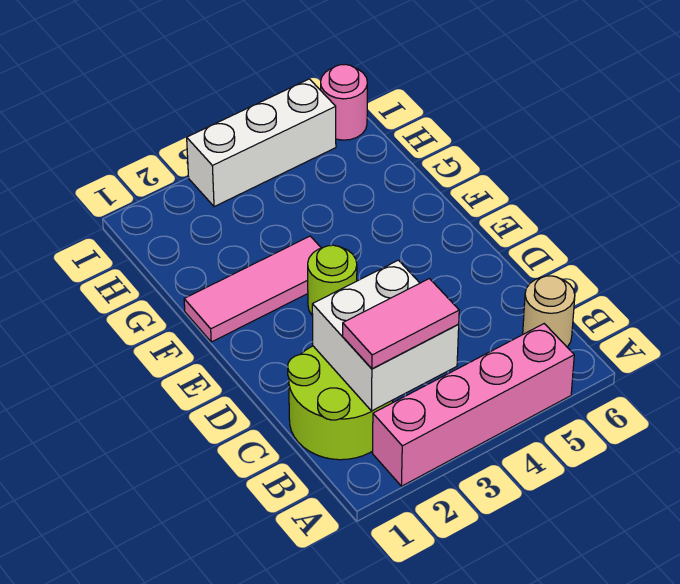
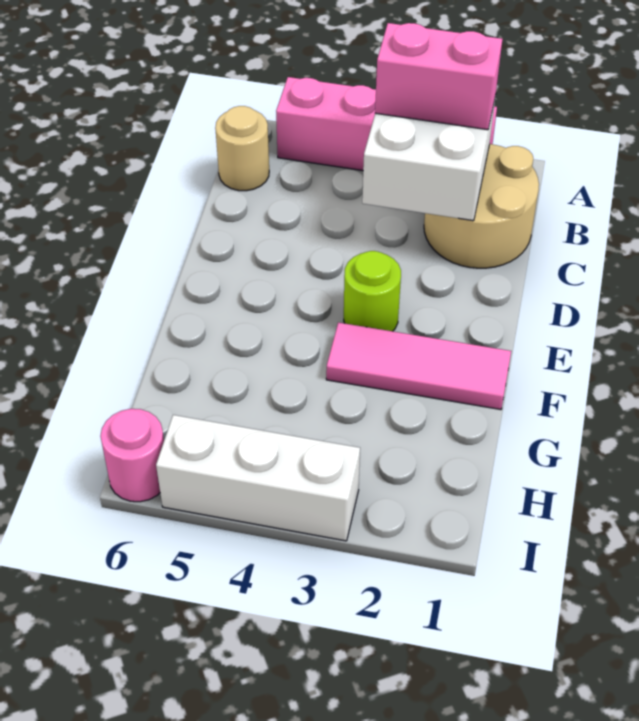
lime 2x2 round brick [288,346,393,460] -> tan 2x2 round brick [424,144,539,268]
pink 1x2 tile [343,279,459,369] -> pink 1x2 brick [375,23,502,130]

